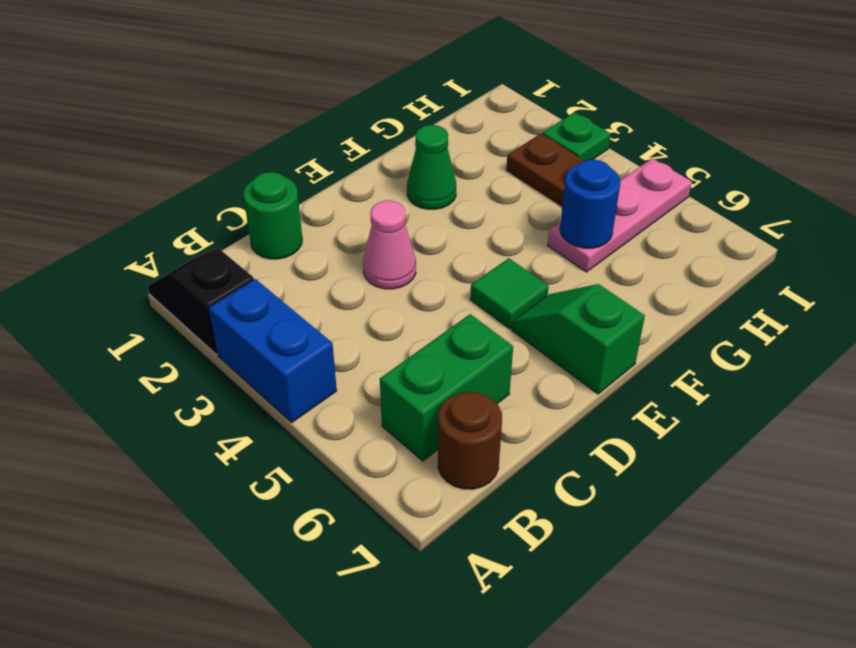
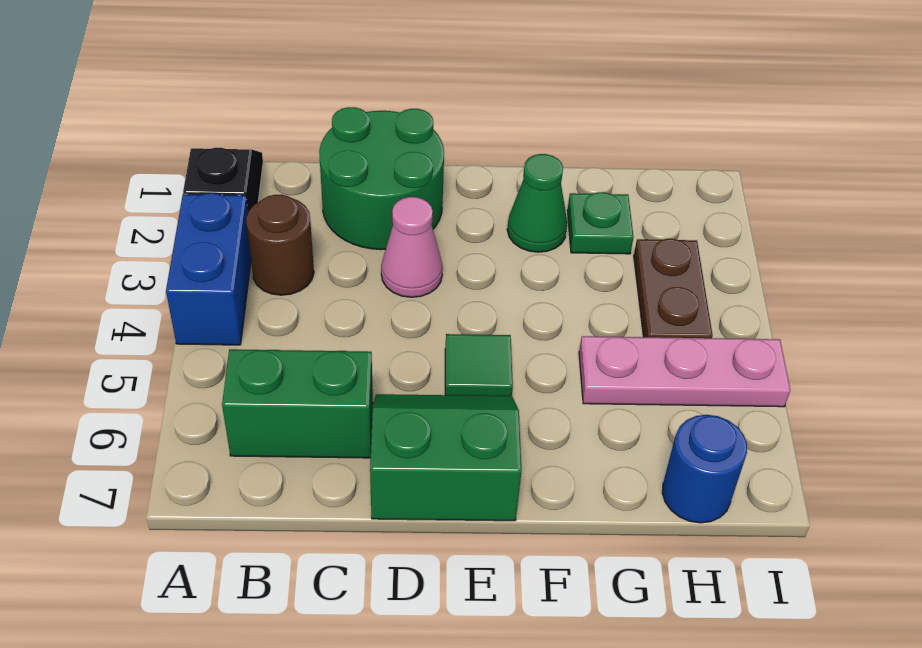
brown 1x1 round brick [438,392,502,489] -> brown 1x1 round brick moved to [246,195,314,295]
green 1x1 round brick [243,172,302,259] -> green 2x2 round brick [319,107,444,250]
green 1x2 slope [512,284,645,394] -> green 2x2 slope [370,394,522,521]
blue 1x1 round brick [560,159,620,248] -> blue 1x1 round brick moved to [662,415,747,523]
green 1x1 plate [542,112,611,161] -> green 1x1 plate moved to [568,192,634,254]

